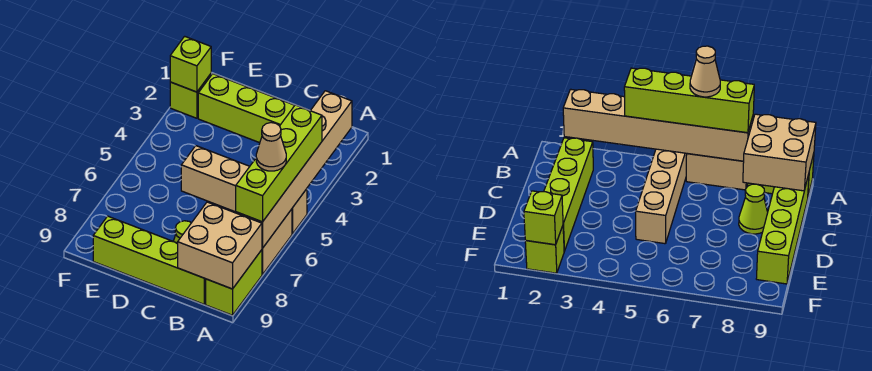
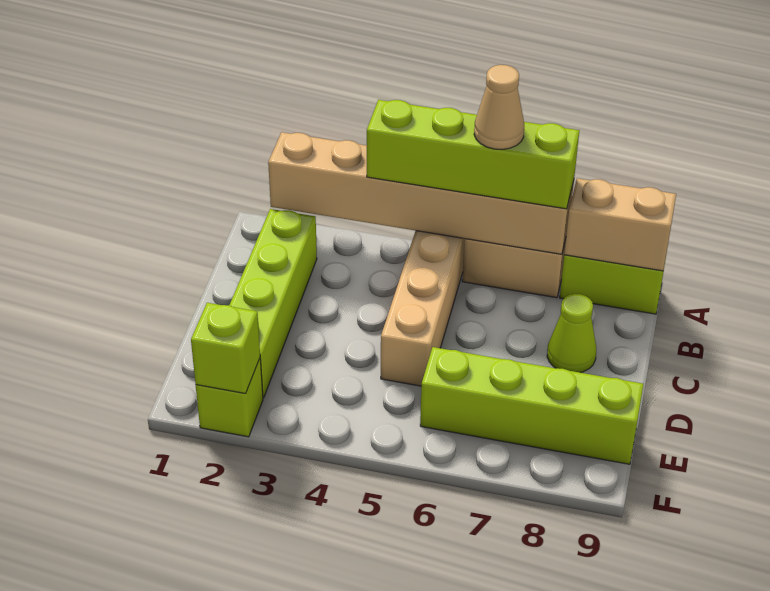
tan 2x2 brick [178,202,262,289] -> tan 1x2 brick [564,178,676,271]
lime 1x4 brick [93,216,206,304] -> lime 1x4 brick turned to [420,347,644,464]

